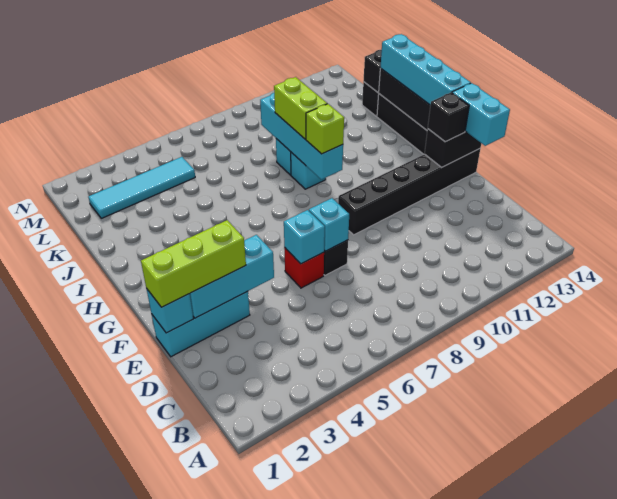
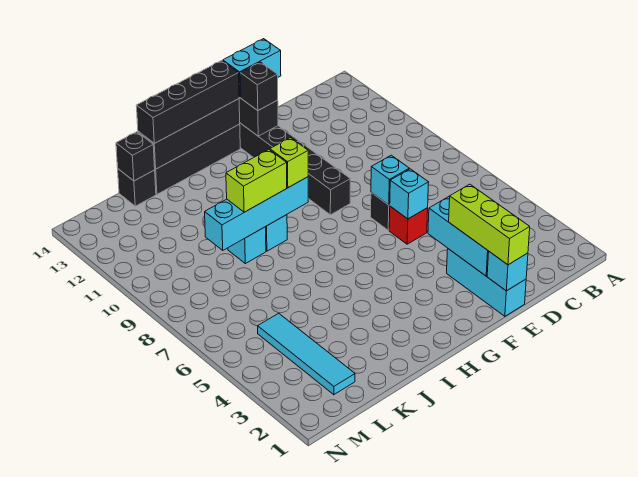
cyan 1x4 brick [380,34,471,105] -> black 1x4 brick [136,61,239,143]

